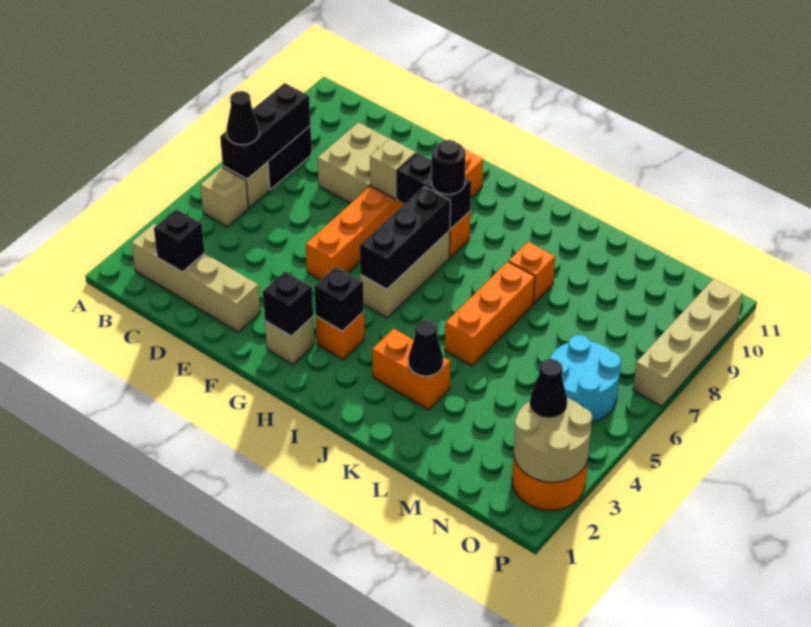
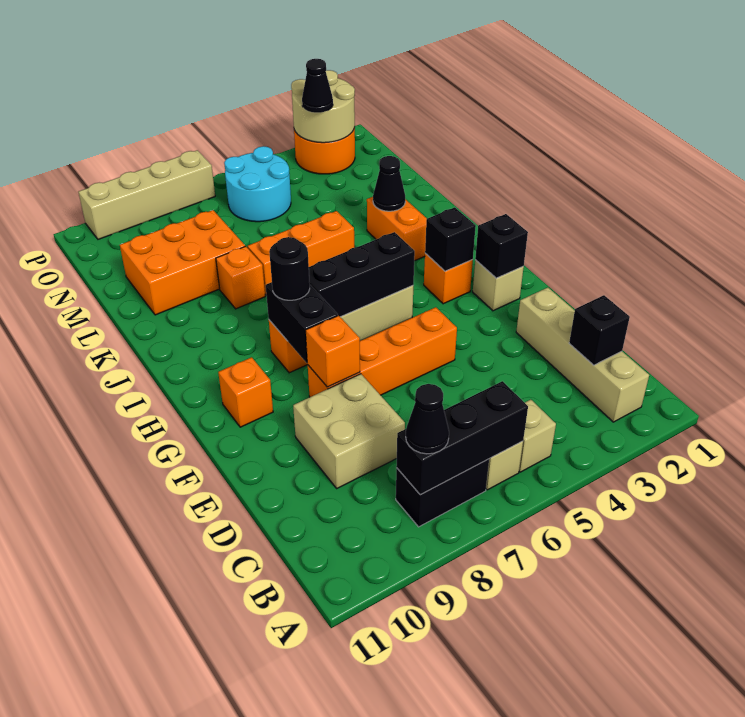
black 1x1 cone [226,91,259,145] -> black 1x1 cone moved to [406,384,449,454]
tan 1x1 brick [370,139,416,199] -> orange 1x1 brick [306,316,360,387]
none -> orange 2x3 brick [120,210,245,315]

